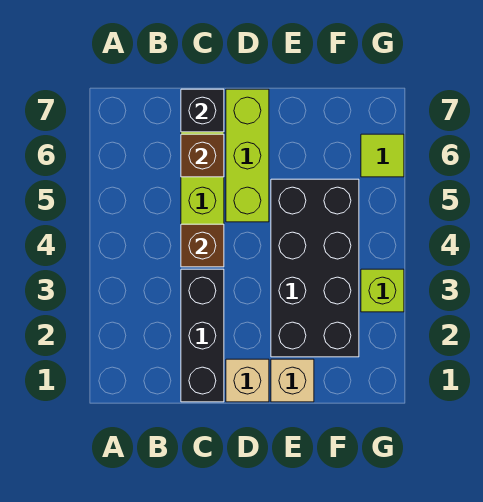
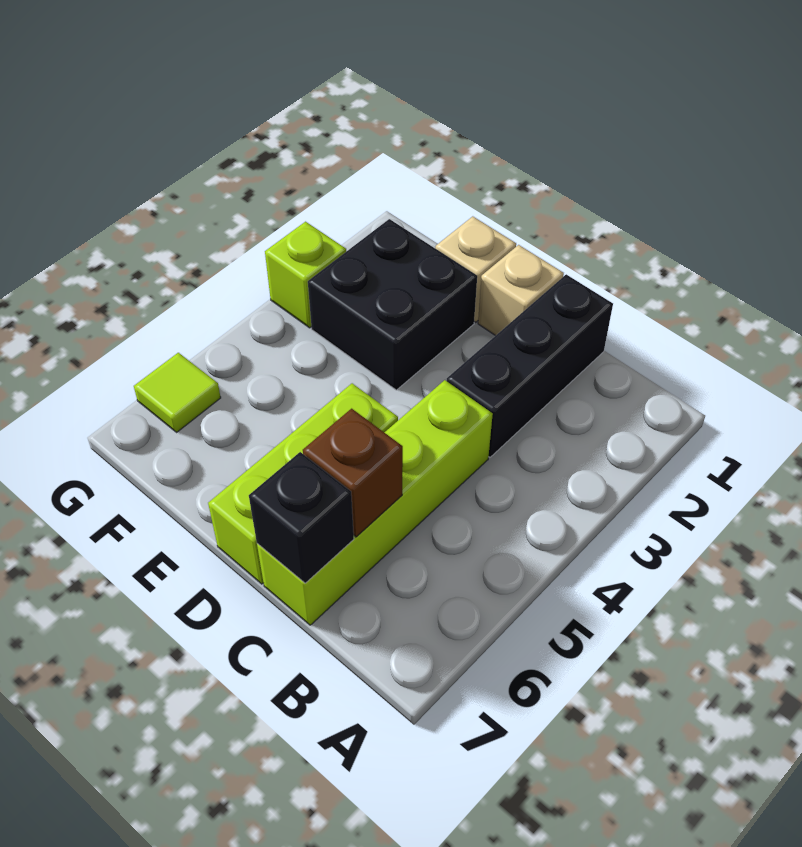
brown 1x1 brick [181,224,224,267] -> none
black 2x4 brick [271,179,359,357] -> black 2x2 brick [308,219,477,390]

